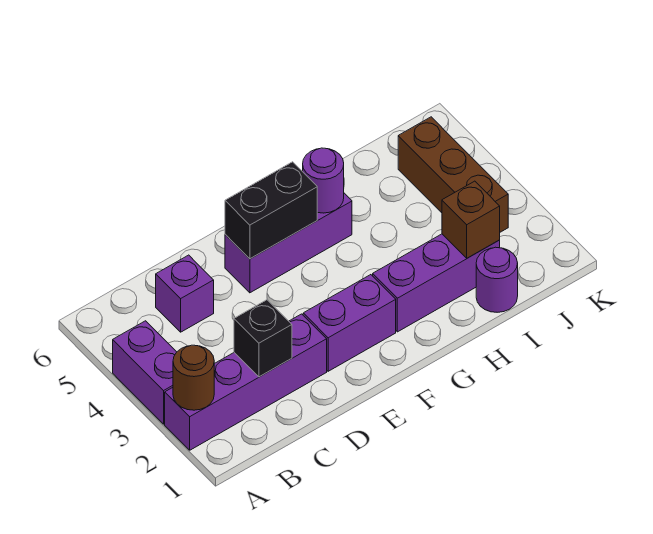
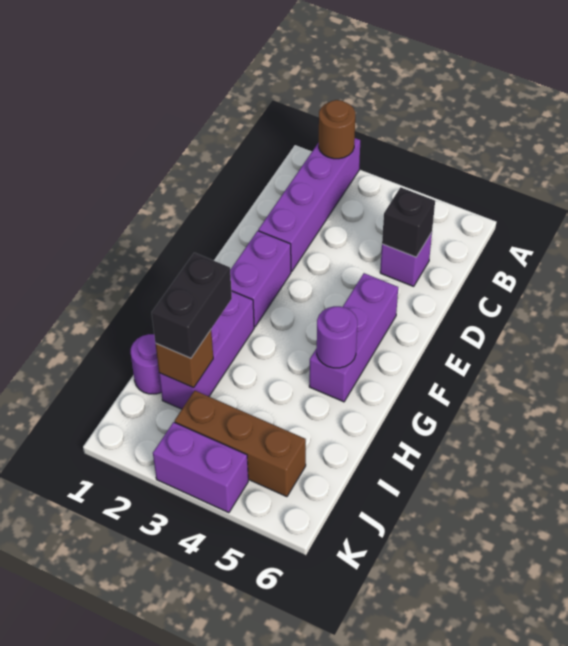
purple 1x2 brick [113,321,176,424] -> purple 1x2 brick moved to [153,422,248,513]
black 1x1 brick [234,300,292,377] -> black 1x1 brick moved to [382,187,435,257]
black 1x2 brick [225,162,317,259] -> black 1x2 brick moved to [152,253,232,358]

